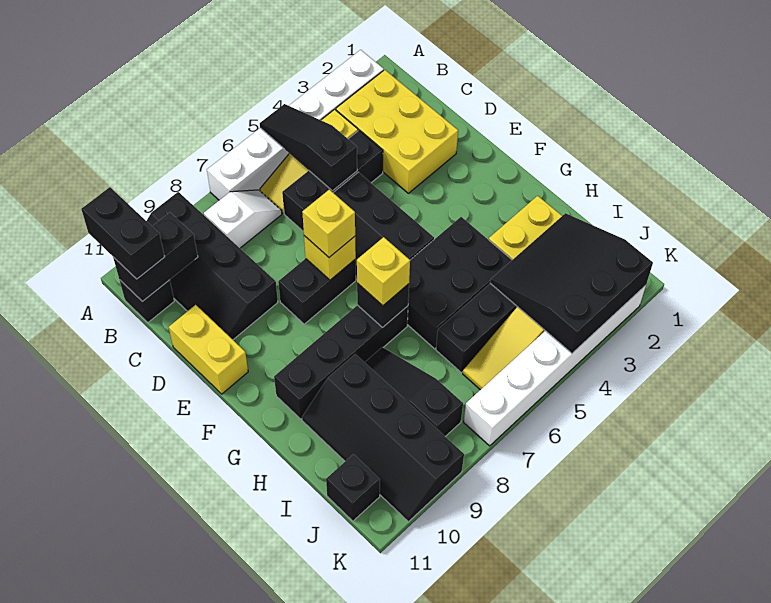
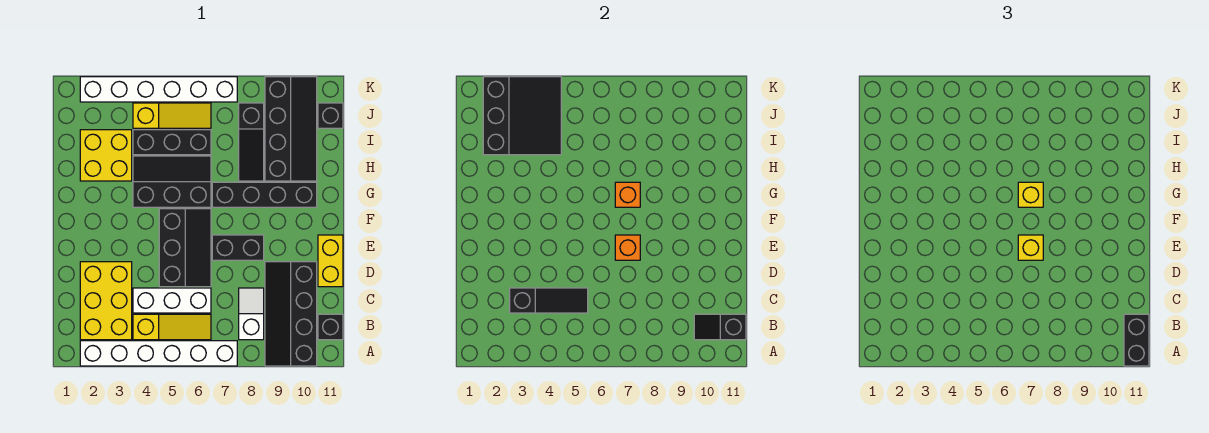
black 1x3 slope [260,104,357,191] -> black 1x3 slope turned to [510,288,588,313]
black 2x4 slope [147,192,278,340] -> black 2x4 slope turned to [265,262,317,366]
white 1x2 slope [204,190,282,248] -> white 1x2 slope turned to [239,288,264,340]
black 1x2 brick [113,212,198,302] -> black 1x2 slope [694,314,746,340]
black 1x3 brick [282,130,383,232] -> white 1x3 brick [133,288,211,313]
yellow 1x1 brick [304,236,356,280] -> orange 1x1 brick [615,235,640,260]
black 2x3 brick [407,217,512,349] -> black 2x3 slope [133,156,211,207]
black 1x1 brick [357,283,409,327] -> orange 1x1 brick [615,182,640,207]
black 3x3 slope [490,213,653,353] -> black 3x3 slope turned to [483,77,561,155]

